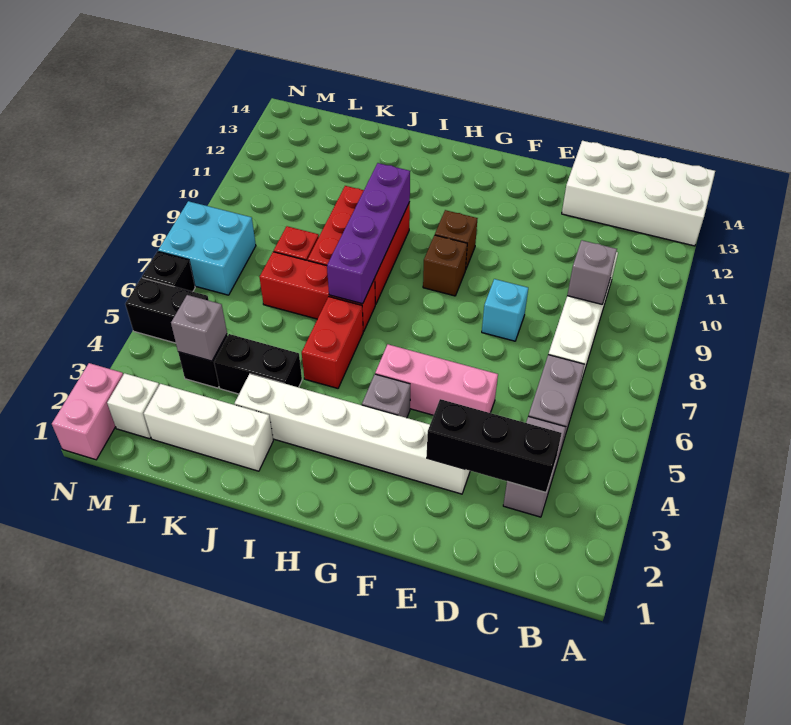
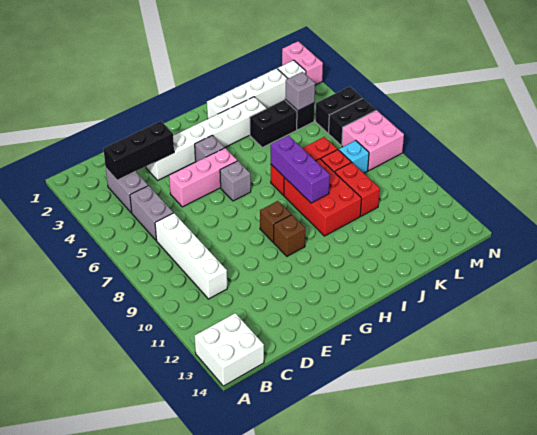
white 2x4 brick [562,141,715,246] -> white 2x2 brick [195,313,264,386]
grey 1x1 brick [567,240,617,304] -> grey 1x1 brick moved to [220,161,251,201]
cyan 1x1 brick [482,279,528,341] -> cyan 1x1 brick moved to [339,140,369,173]
red 1x2 brick [302,297,364,388] -> red 1x2 brick moved to [335,162,380,216]
purple 1x4 brick [327,163,410,304] -> purple 1x3 brick [271,135,330,203]
white 1x3 brick [144,384,273,471] -> white 1x4 brick [207,68,288,119]
cyan 2x2 brick [158,201,256,295] -> pink 2x2 brick [342,110,404,171]
black 1x1 brick [142,251,195,292] -> black 1x2 brick [329,98,376,145]

